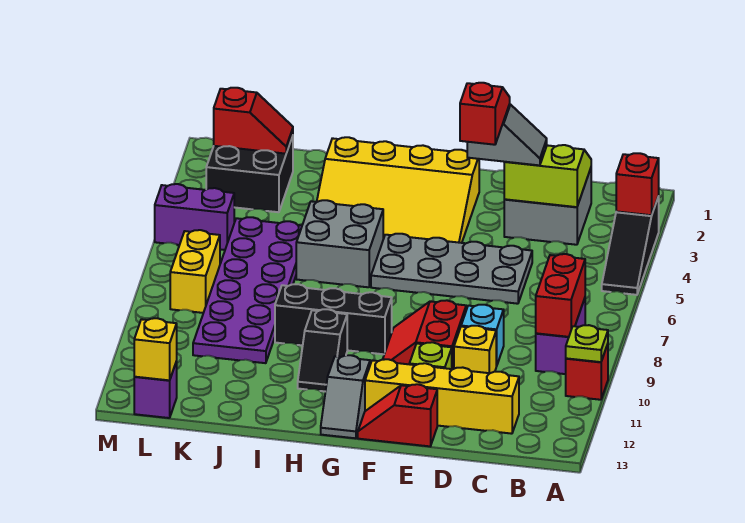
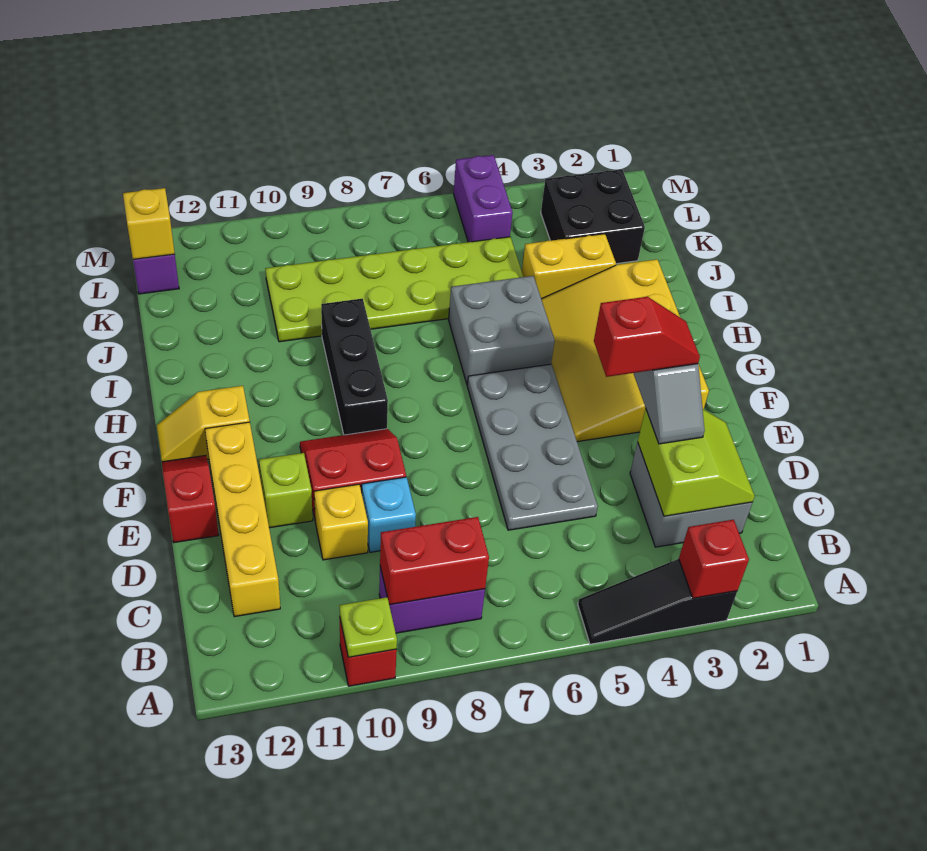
grey 1x2 slope [321,355,370,438] -> yellow 1x2 slope [157,386,250,462]
black 1x2 slope [298,309,347,392] -> none
purple 2x6 plate [193,217,302,363] -> lime 2x6 plate [265,237,523,342]
red 1x2 slope [214,88,293,154] -> none
yellow 1x2 brick [170,230,220,313] -> yellow 1x2 brick moved to [522,234,616,299]

